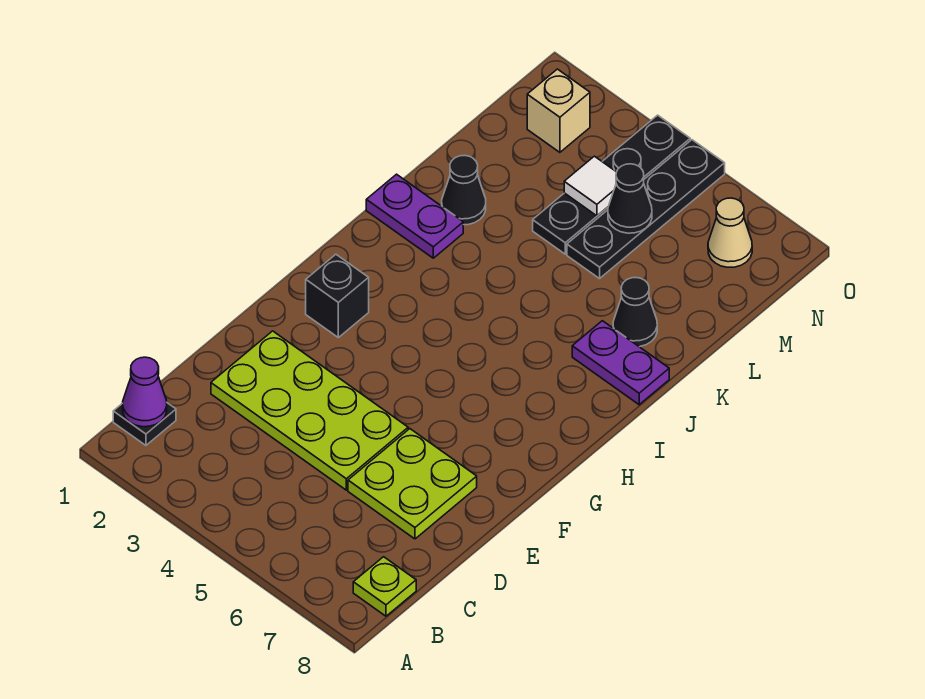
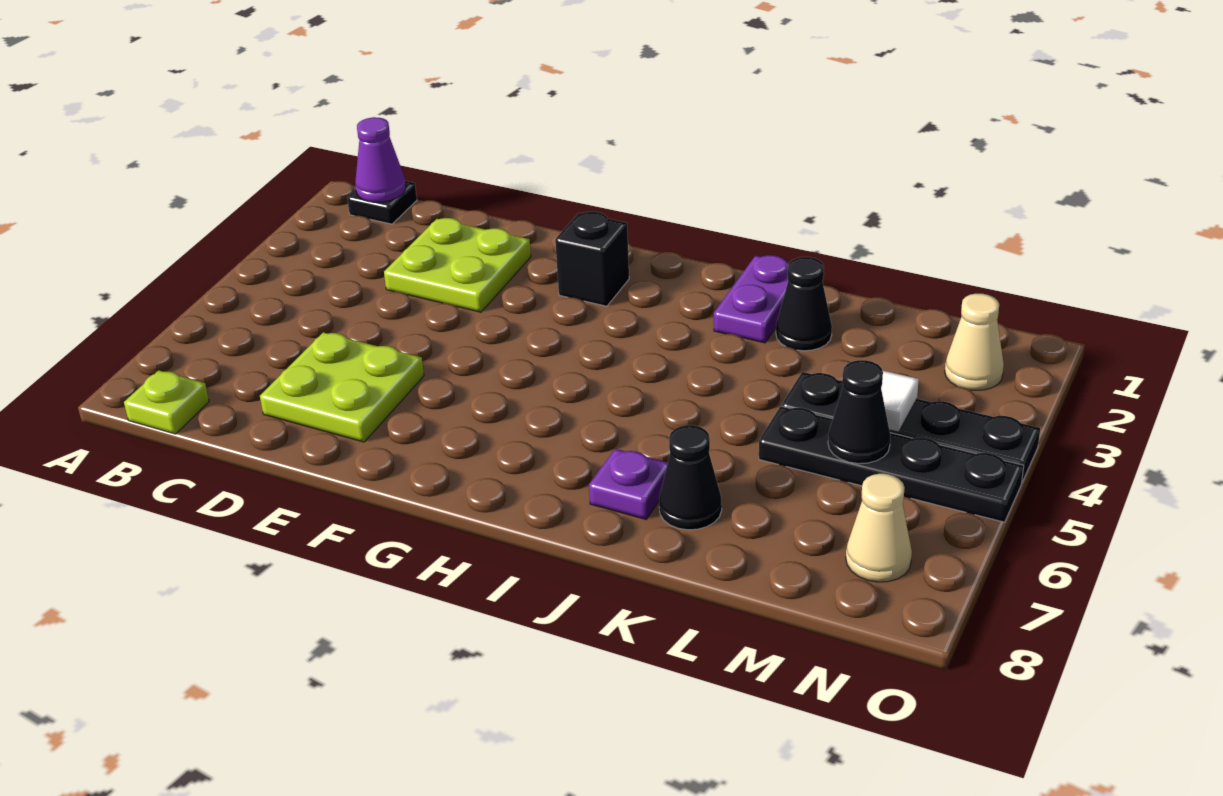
lime 2x4 plate [211,331,408,490] -> lime 2x2 plate [384,218,531,312]
purple 1x2 plate [572,321,669,405] -> purple 1x1 plate [589,449,668,519]
tan 1x1 brick [527,69,590,152] -> tan 1x1 cone [945,294,1004,390]

